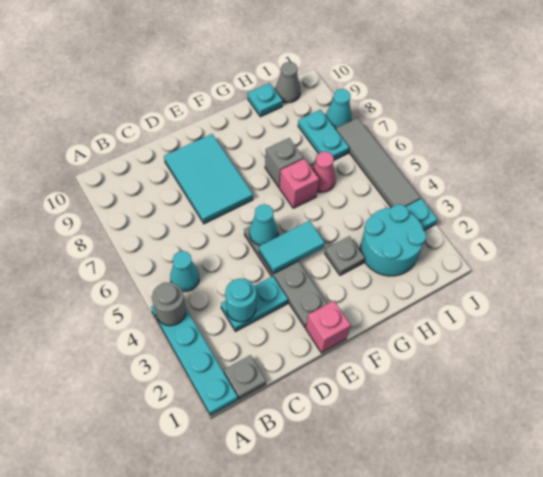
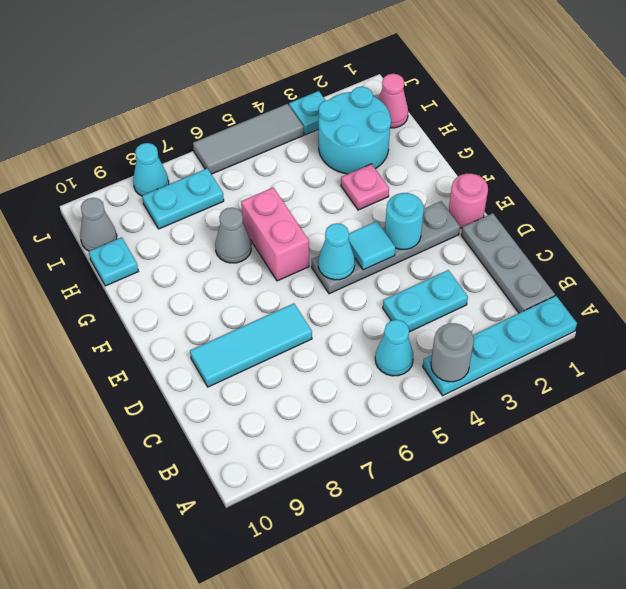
grey 1x1 plate [224,355,266,399] -> grey 1x3 plate [461,213,555,313]
cyan 1x2 plate [221,276,288,331] -> cyan 1x2 plate turned to [383,270,468,332]
cyan 1x1 round brick [225,279,256,322] -> cyan 1x1 round brick moved to [385,193,424,249]
cyan 2x3 tile [164,134,253,224] -> cyan 1x3 tile [190,304,312,387]
pink 1x1 brick [306,301,351,353] -> pink 1x1 round brick [449,174,488,228]
cyan 1x2 tile [259,221,325,274] -> cyan 1x1 tile [349,221,395,270]
grey 1x1 plate [325,236,365,275] -> pink 1x1 plate [341,164,389,210]
pink 1x1 brick [279,159,319,208] -> pink 1x2 brick [241,188,309,281]
grey 1x1 brick [265,138,303,187] -> grey 1x1 cone [215,208,251,263]
pink 1x1 cone [312,152,335,192] -> pink 1x1 cone moved to [378,74,408,128]
grey 1x4 tile [336,118,420,208] -> grey 1x3 tile [193,104,304,174]

